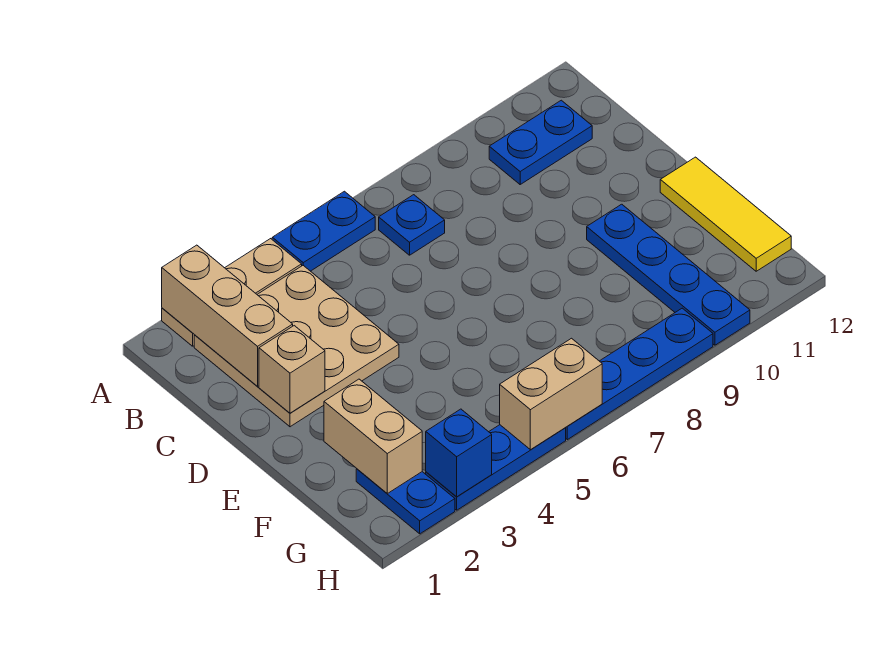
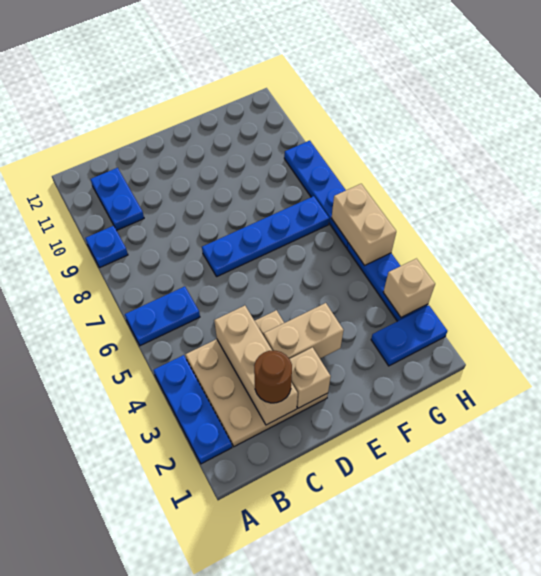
tan 1x3 plate [162,239,302,346] -> blue 1x3 plate [153,355,232,464]
tan 1x3 brick [162,245,293,386] -> tan 1x3 brick turned to [214,306,298,425]
blue 1x2 plate [272,191,375,271] -> blue 1x2 plate turned to [125,286,200,346]
blue 1x1 plate [379,195,445,255] -> blue 1x1 plate moved to [85,226,128,268]
none -> brown 1x1 round brick [254,351,292,403]
blue 1x4 plate [587,204,750,345] -> blue 1x4 plate moved to [202,196,329,276]
yellow 1x3 tile [660,157,791,271] -> none
tan 1x2 brick [324,379,422,493] -> tan 1x2 brick moved to [264,303,344,359]
blue 1x1 brick [426,409,492,497] -> tan 1x1 brick [383,259,435,317]

